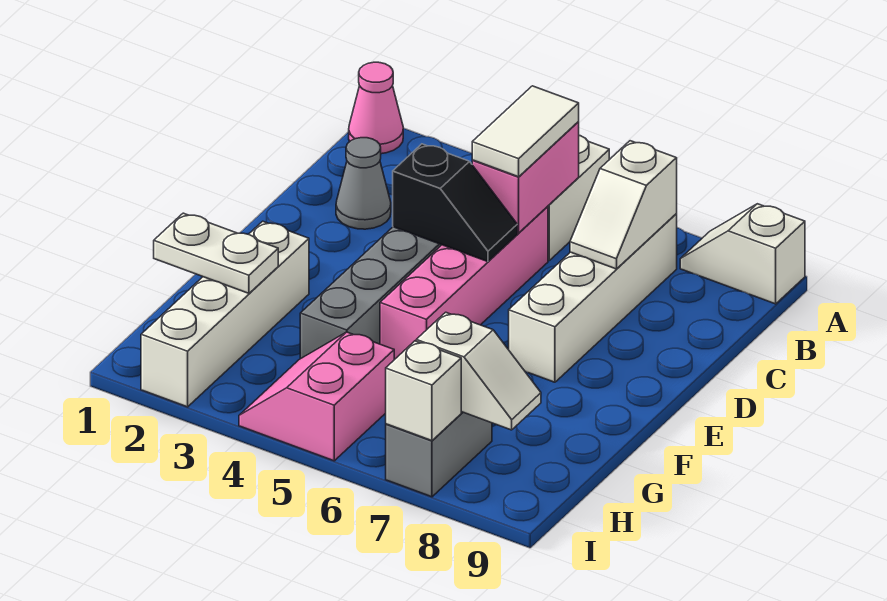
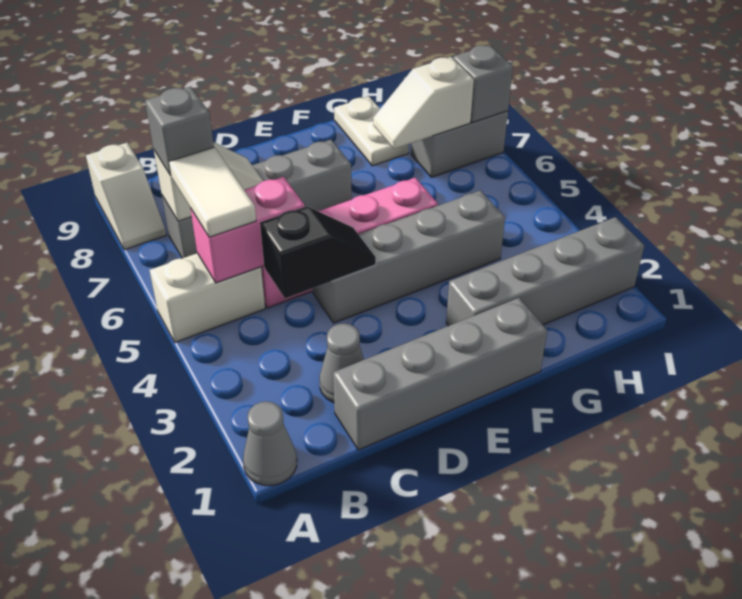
pink 1x1 cone [349,62,403,154] -> grey 1x1 cone [243,401,297,486]
white 1x2 tile [472,86,579,177] -> white 1x2 tile turned to [169,147,256,237]
white 1x4 brick [509,214,677,382] -> grey 1x4 brick [162,140,352,258]
none -> grey 1x1 brick [145,87,214,175]
none -> grey 1x4 brick [333,298,547,450]
black 1x2 slope [393,144,517,262] -> black 1x2 slope turned to [260,206,376,298]
white 1x4 brick [141,221,309,407] -> grey 1x4 brick [446,217,644,326]
white 1x2 plate [154,213,278,293] -> white 1x2 plate moved to [334,97,408,166]
pink 2x2 slope [239,332,394,461] -> none
white 1x2 slope [416,312,541,430] -> white 1x2 slope turned to [373,57,474,149]
white 1x1 brick [386,341,461,441] -> grey 1x1 brick [453,45,513,123]

